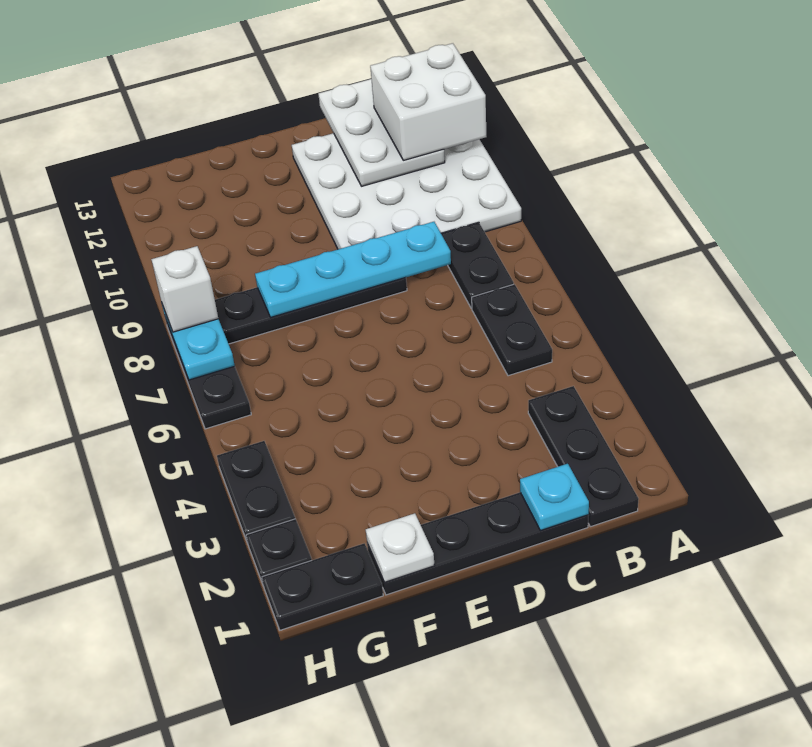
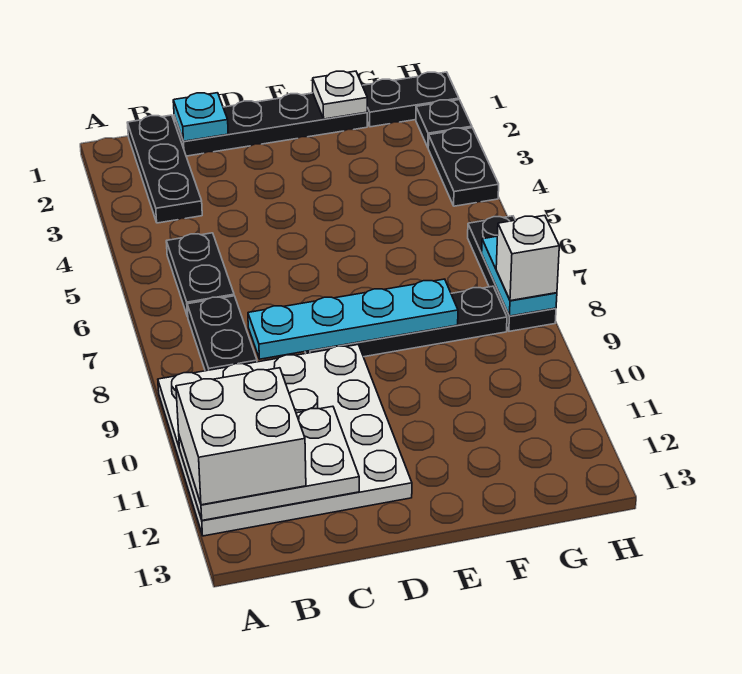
white 2x3 plate [318,79,445,186] -> white 2x3 plate turned to [179,406,359,520]

